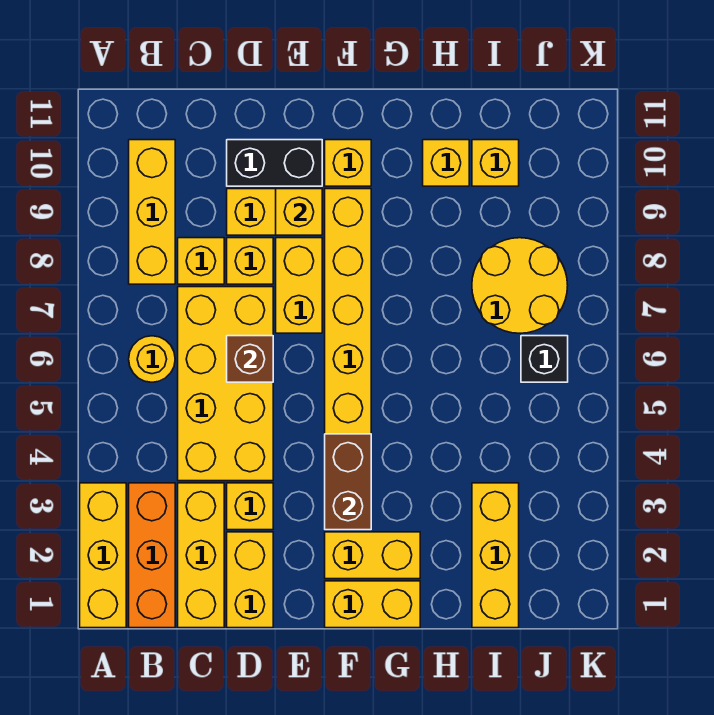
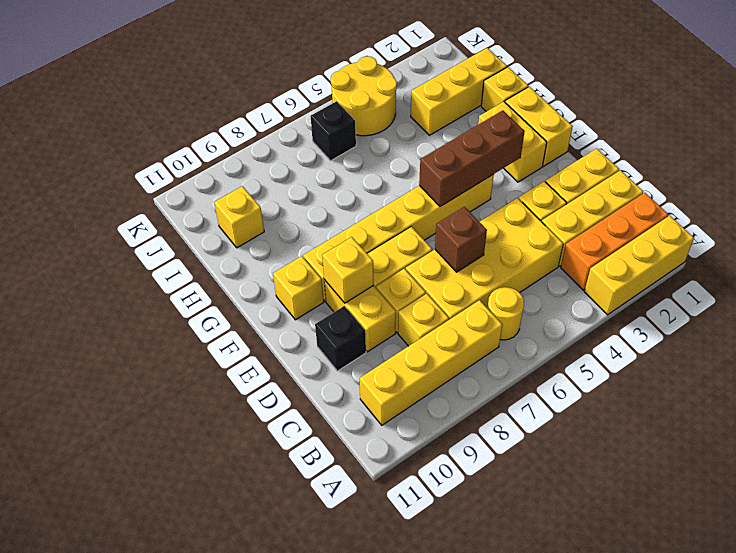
yellow 1x3 brick [129,140,175,284] -> yellow 1x4 brick [360,300,502,425]
black 1x2 brick [227,140,322,186] -> black 1x1 brick [315,306,366,371]
brown 1x2 brick [325,434,371,530] -> brown 1x3 brick [419,110,525,207]
yellow 1x1 brick [423,140,469,186] -> yellow 1x1 brick moved to [481,67,528,112]
yellow 2x2 round brick [472,238,568,333] -> yellow 2x2 round brick moved to [331,56,397,136]

